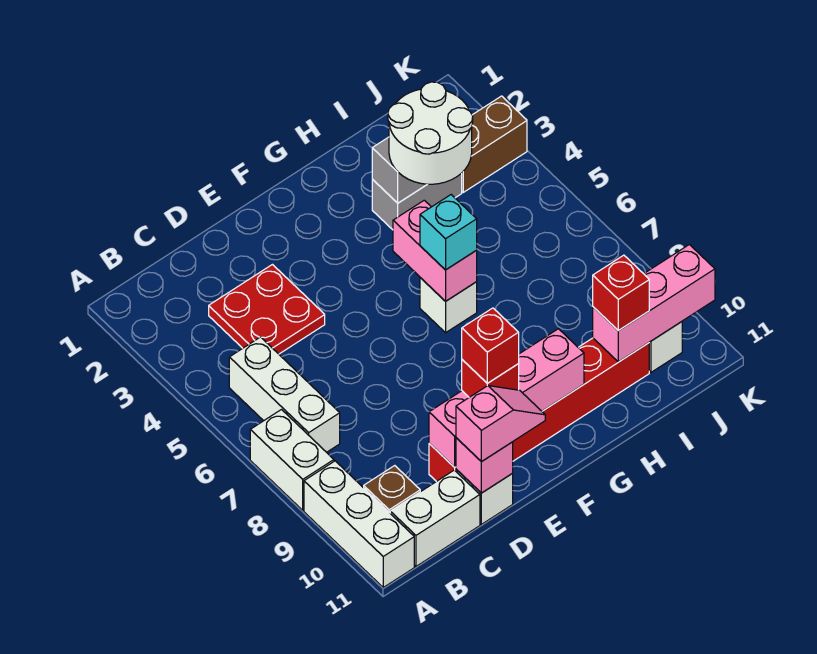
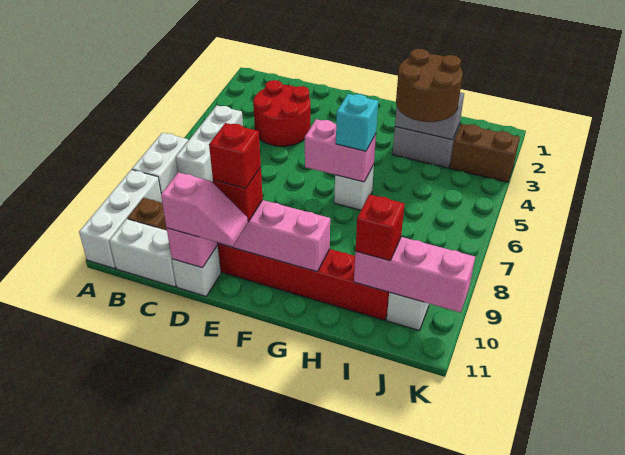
red 2x2 plate [209,265,325,354] -> red 2x2 round brick [253,80,310,146]
pink 1x2 brick [393,200,477,301] -> pink 1x2 brick turned to [305,119,376,182]
white 2x2 round brick [388,82,473,184] -> brown 2x2 round brick [396,49,463,122]

